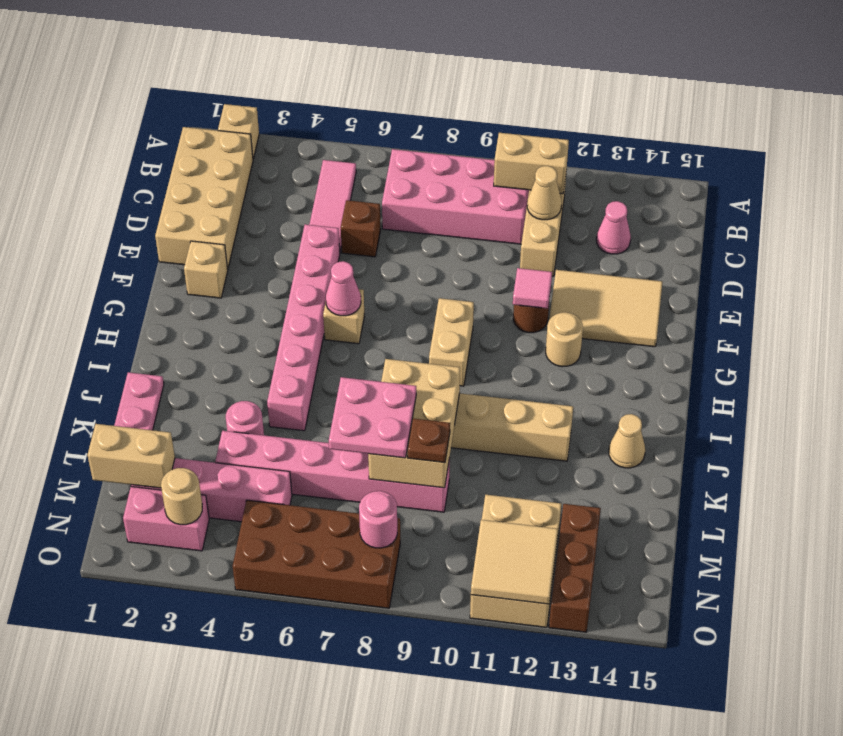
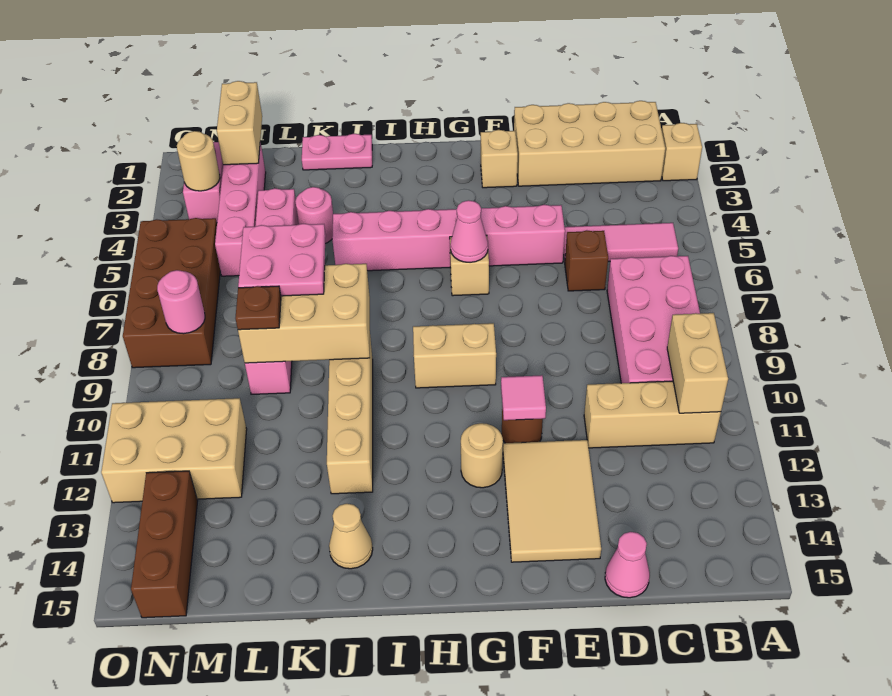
tan 1x1 cone [527,166,562,220] -> none
pink 1x1 cone [596,201,631,254] -> pink 1x1 cone moved to [605,532,650,598]
brown 1x3 brick [549,504,601,632] -> brown 1x3 brick turned to [131,471,198,618]
tan 2x2 tile [471,520,558,604] -> none

